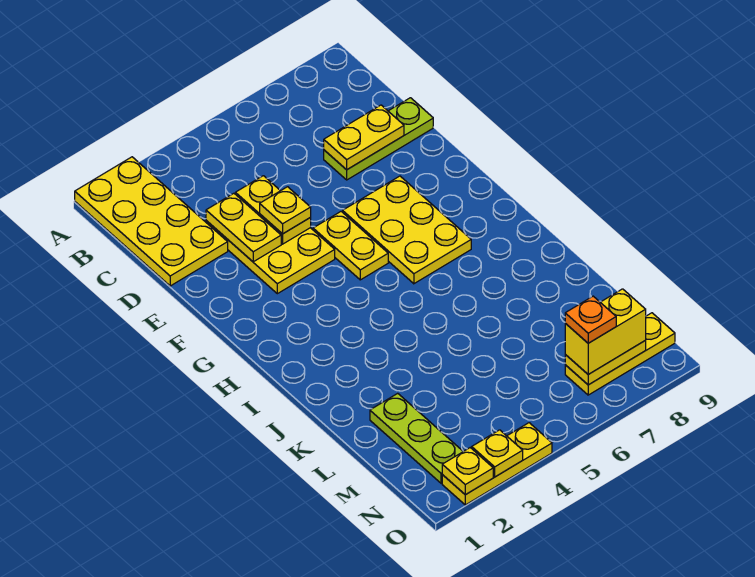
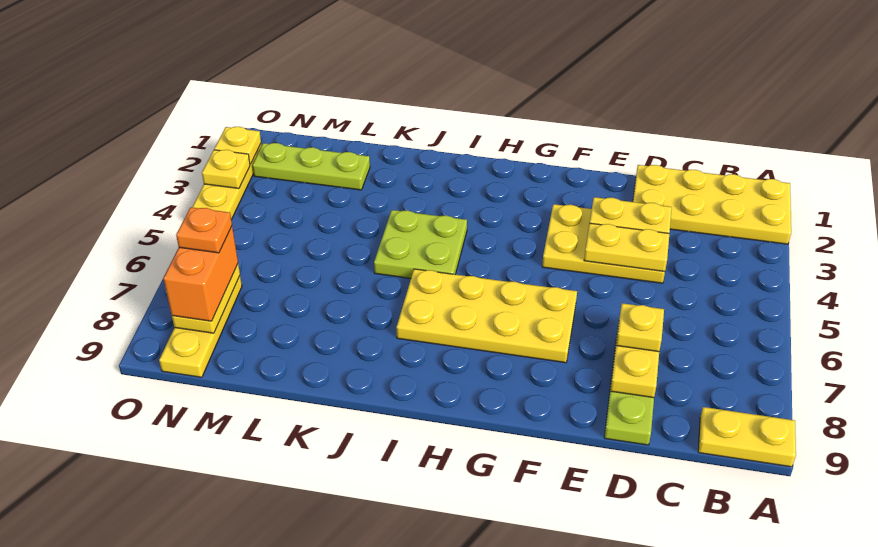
yellow 1x1 plate [260,187,311,234] -> yellow 1x1 plate moved to [616,303,664,352]
yellow 1x2 plate [313,212,388,280] -> yellow 1x2 plate moved to [698,407,796,467]
yellow 2x3 plate [343,176,471,284] -> yellow 2x4 plate [396,269,577,363]
none -> lime 2x2 plate [374,210,467,278]
yellow 1x2 brick [565,289,646,374] -> orange 1x2 brick [163,227,238,321]

